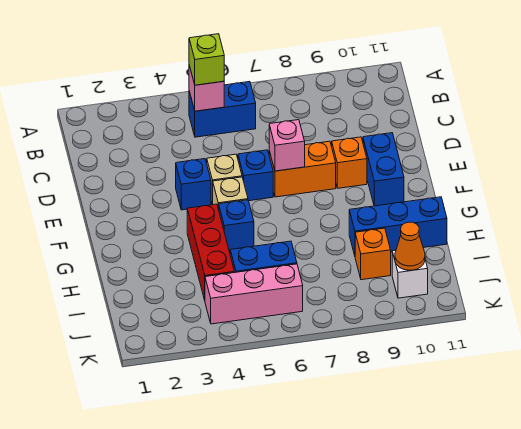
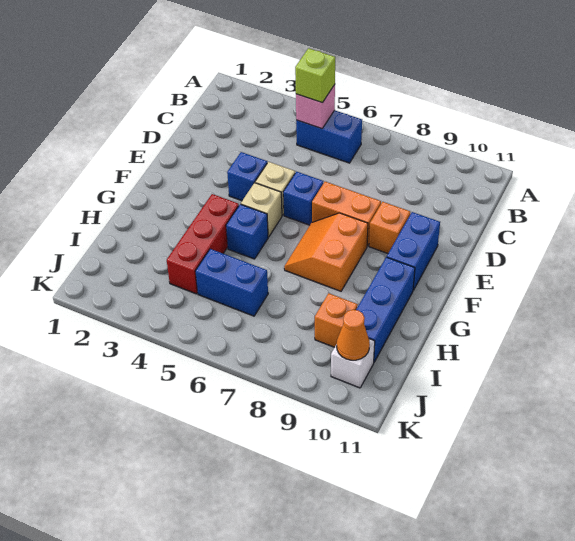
pink 1x1 brick [269,120,305,171] -> none
none -> orange 2x2 slope [284,213,368,291]
blue 1x3 brick [349,197,447,255] -> blue 1x3 brick turned to [356,257,415,362]
pink 1x3 brick [205,264,303,324] -> none

